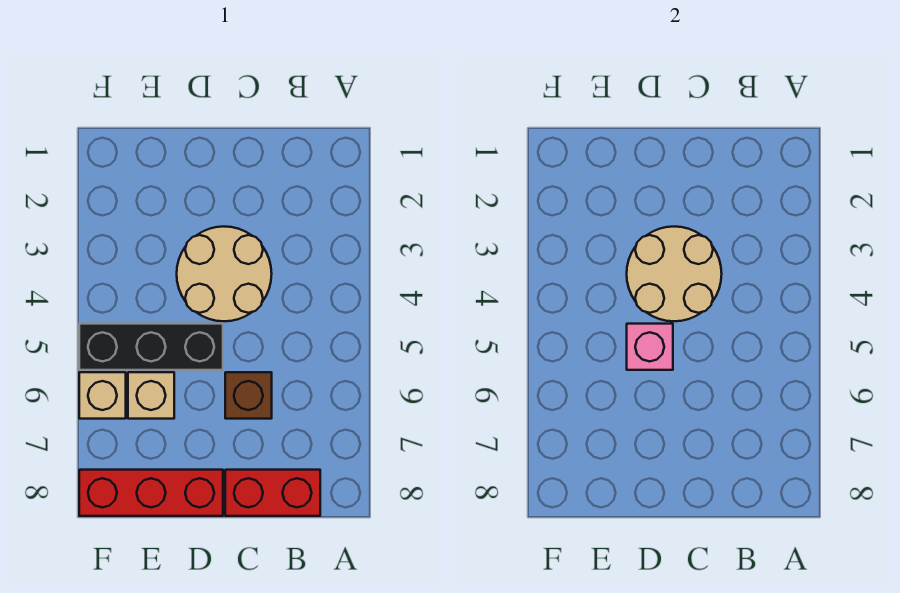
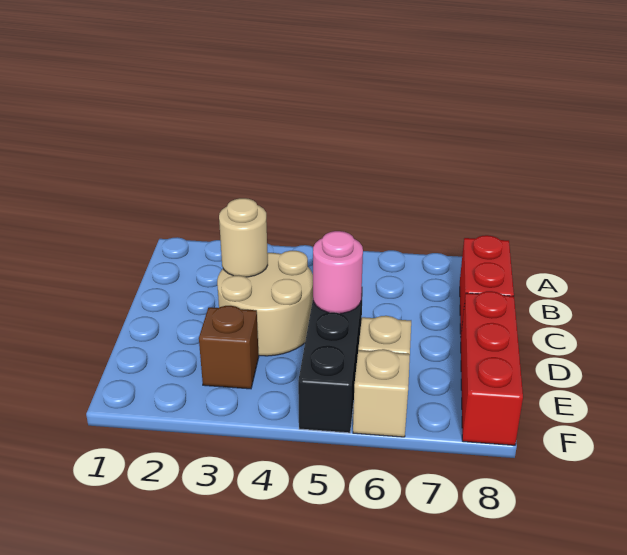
tan 2x2 round brick [627,227,722,321] -> tan 1x1 round brick [219,198,268,277]
brown 1x1 brick [225,372,272,419] -> brown 1x1 brick moved to [199,306,259,389]
pink 1x1 brick [627,324,673,370] -> pink 1x1 round brick [313,231,363,313]

